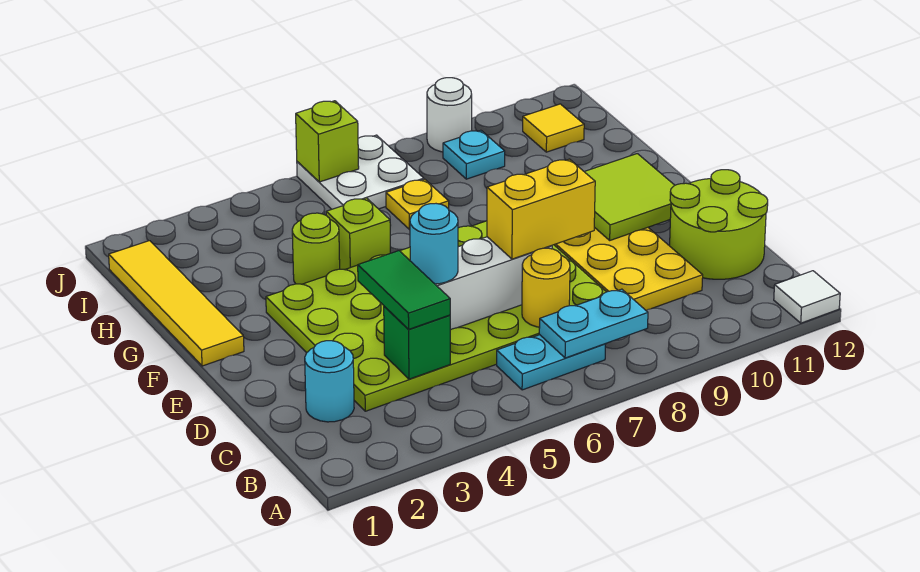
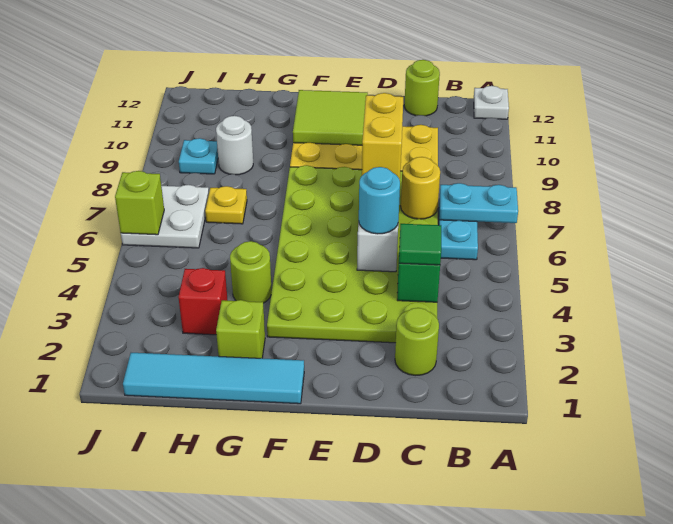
white 1x1 tile [774,271,840,323] -> white 1x1 plate [474,86,509,119]
cyan 1x2 plate [539,289,648,358] -> cyan 1x2 plate turned to [440,183,518,223]
cyan 1x1 round brick [305,341,354,422] -> lime 1x1 round brick [395,308,439,376]
green 1x2 tile [358,251,450,329] -> green 1x1 tile [399,224,441,265]
lime 2x2 round brick [670,170,768,279] -> lime 1x1 round brick [404,60,440,116]
yellow 1x4 tile [109,241,244,366] -> cyan 1x4 tile [123,353,304,404]
lime 1x1 brick [326,198,390,270] -> lime 1x1 brick moved to [216,300,265,358]
none -> red 1x1 brick [178,268,228,335]
yellow 1x1 tile [523,104,584,152] -> none
white 1x1 round brick [427,78,472,152] -> white 1x1 round brick moved to [216,116,253,175]

